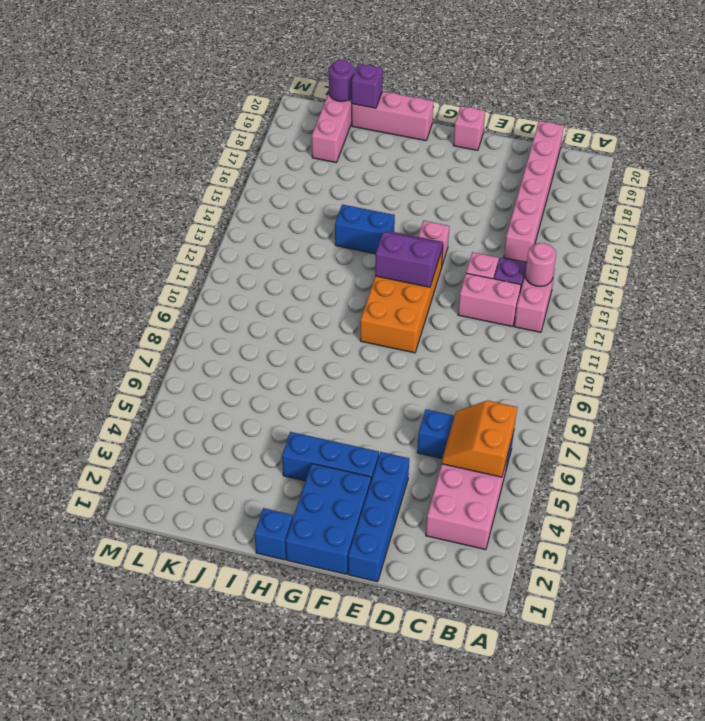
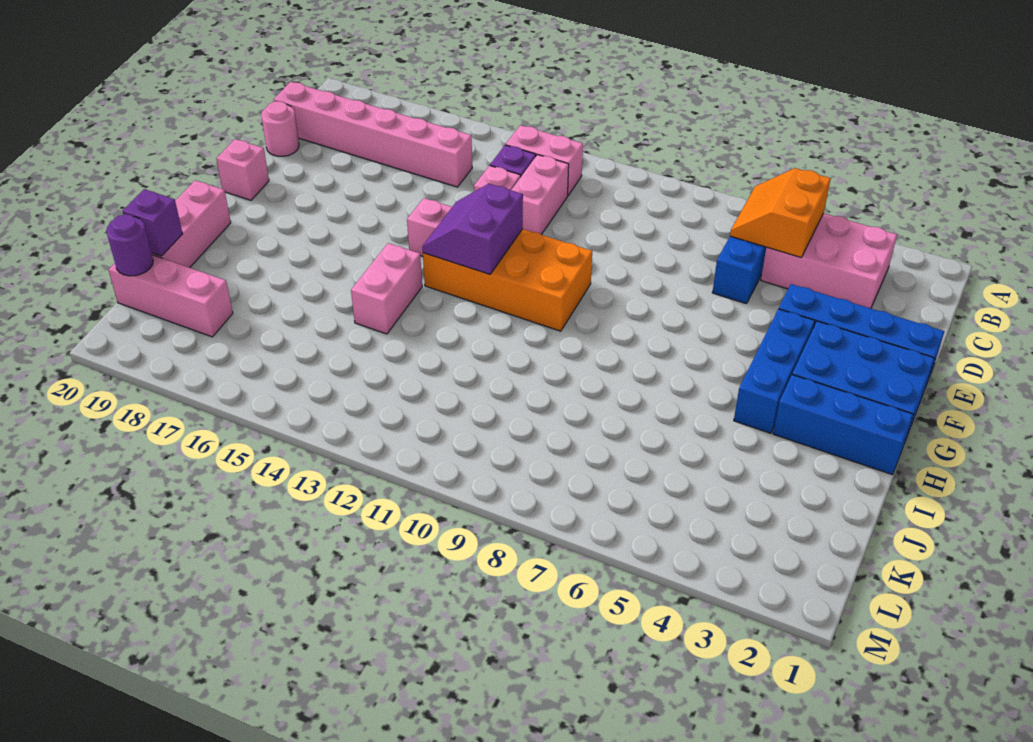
orange 2x2 slope [442,400,517,477] -> orange 2x2 slope turned to [730,168,831,257]
pink 1x1 round brick [525,243,556,286] -> pink 1x1 round brick moved to [261,101,299,156]
blue 1x1 brick [254,508,293,560] -> blue 1x3 brick [773,375,913,475]
blue 1x2 brick [335,204,395,254] -> pink 1x2 brick [351,243,422,334]

